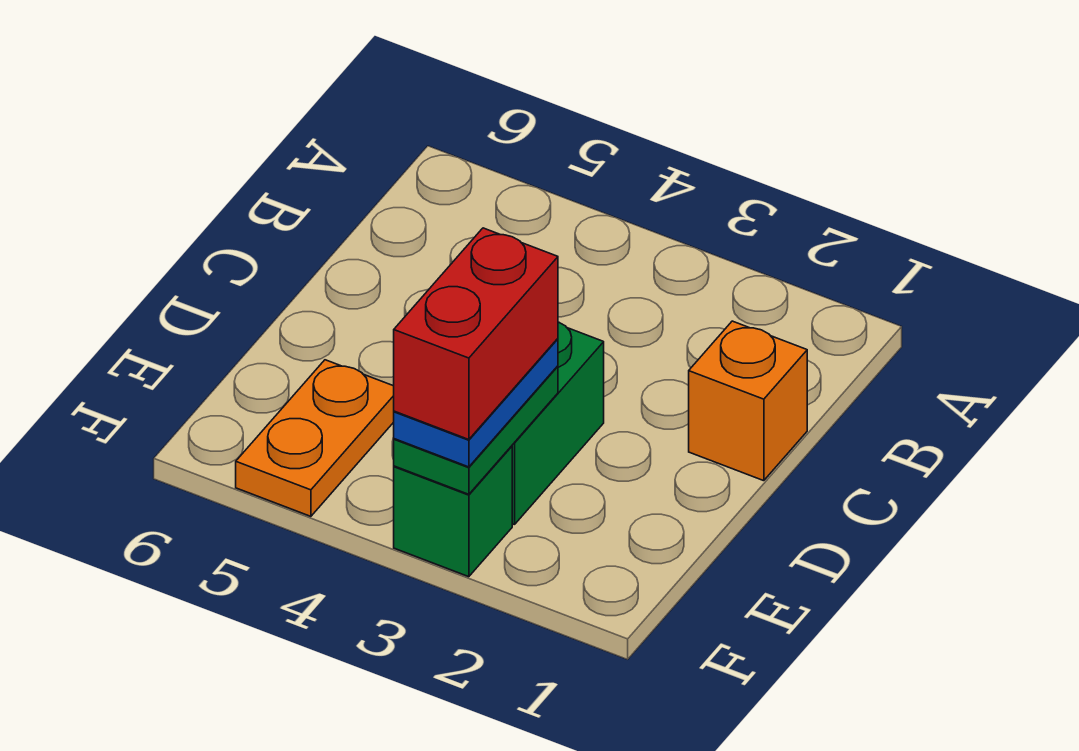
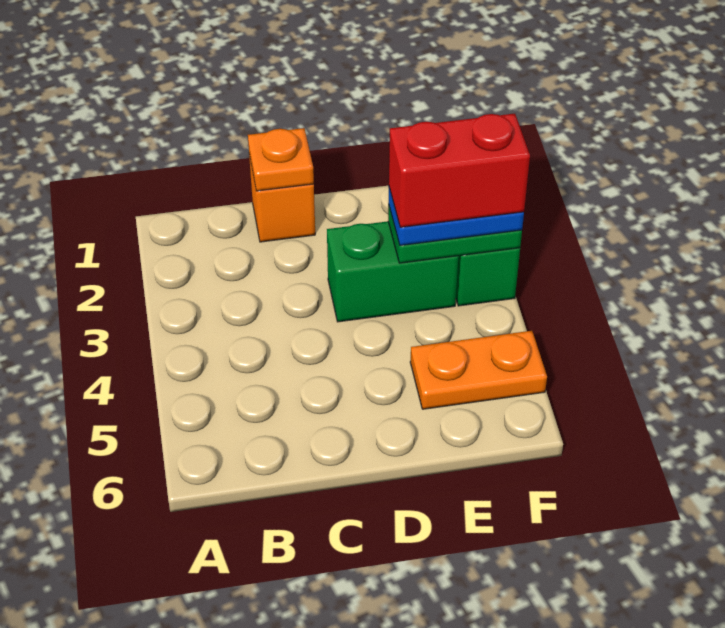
none -> orange 1x1 plate [248,128,314,191]

